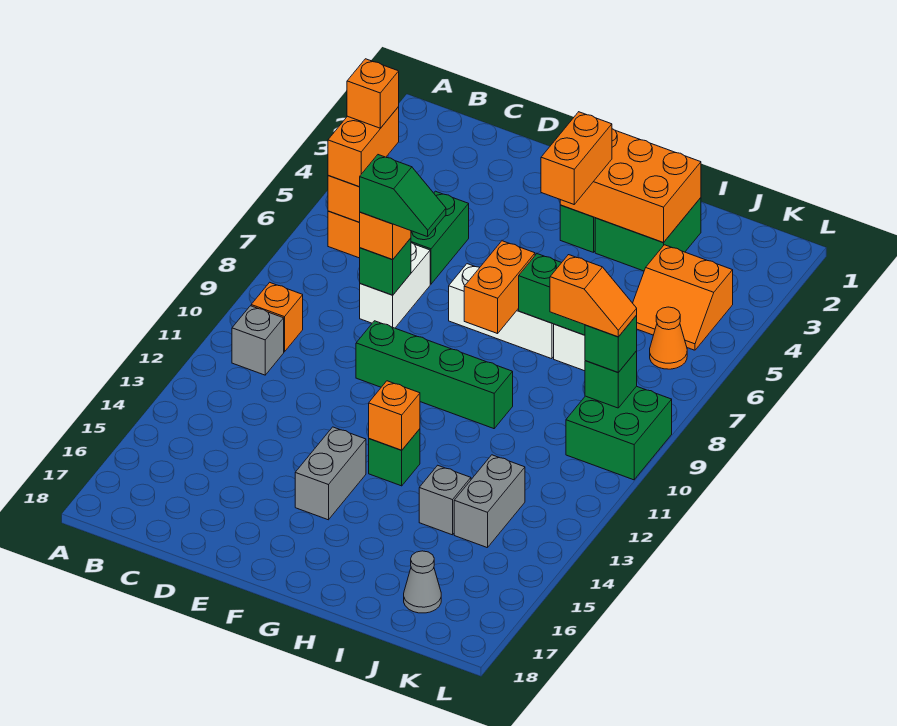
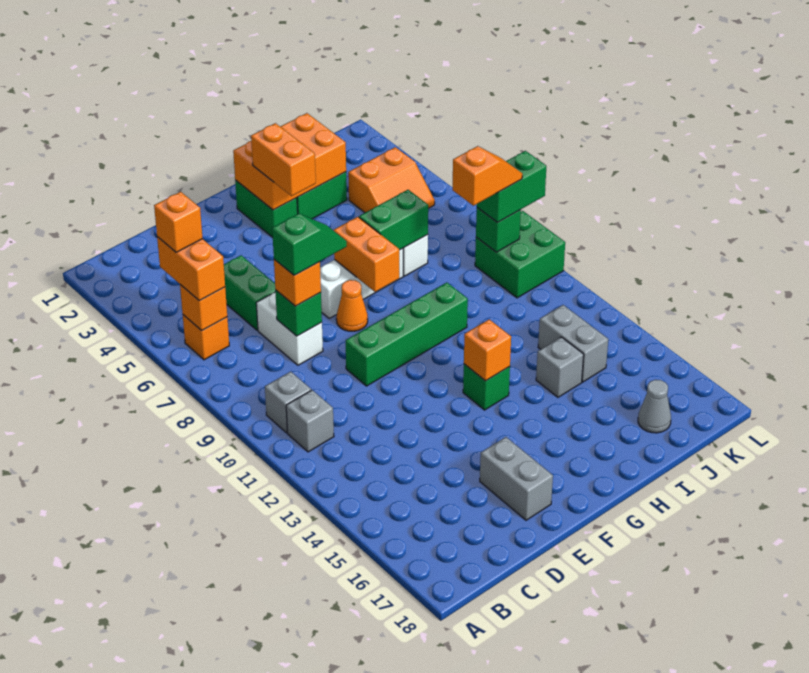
orange 1x1 brick [251,282,303,352] -> grey 1x1 brick [265,372,311,433]
grey 1x2 brick [295,427,366,520] -> grey 1x2 brick moved to [480,437,553,520]
orange 1x1 cone [650,307,687,369] -> orange 1x1 cone moved to [336,280,368,331]
green 1x1 brick [585,315,637,372] -> green 1x2 brick [477,151,546,223]

